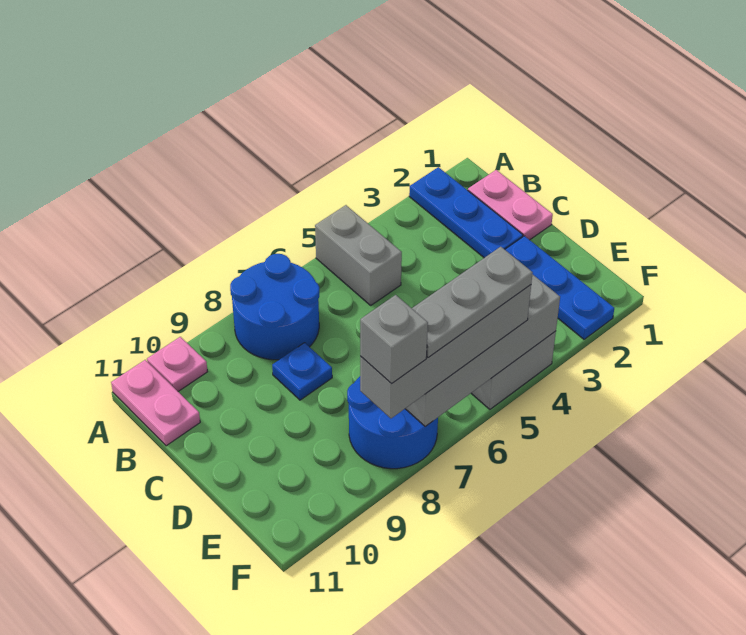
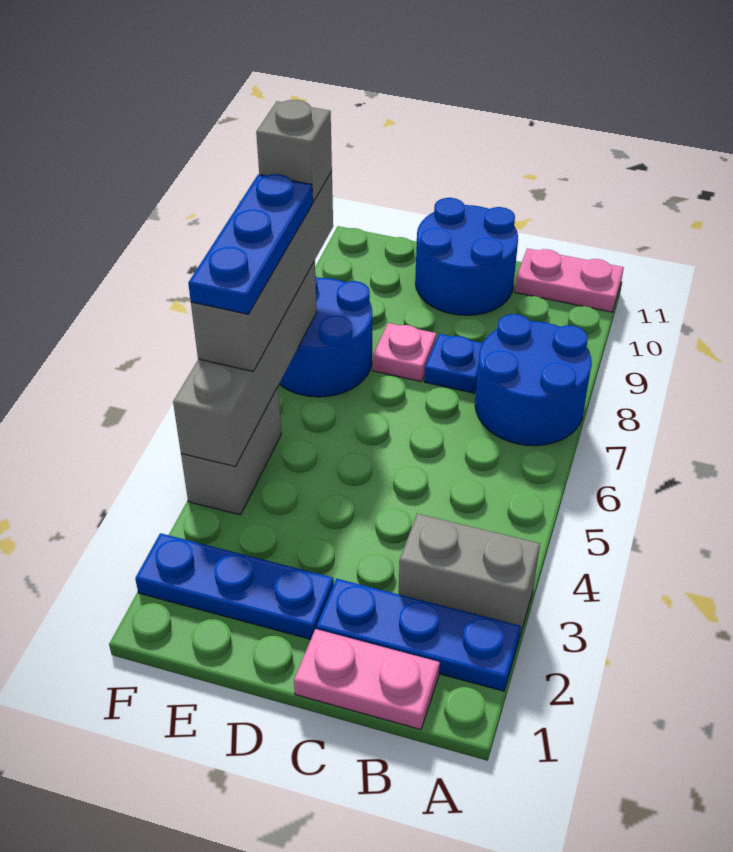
grey 1x2 brick [315,205,402,305] -> grey 1x2 brick moved to [399,514,540,638]
pink 1x1 plate [147,337,208,391] -> pink 1x1 plate moved to [373,323,436,382]
none -> blue 2x2 round brick [415,198,518,315]
grey 1x3 plate [412,247,533,358] -> blue 1x3 plate [188,174,313,314]

